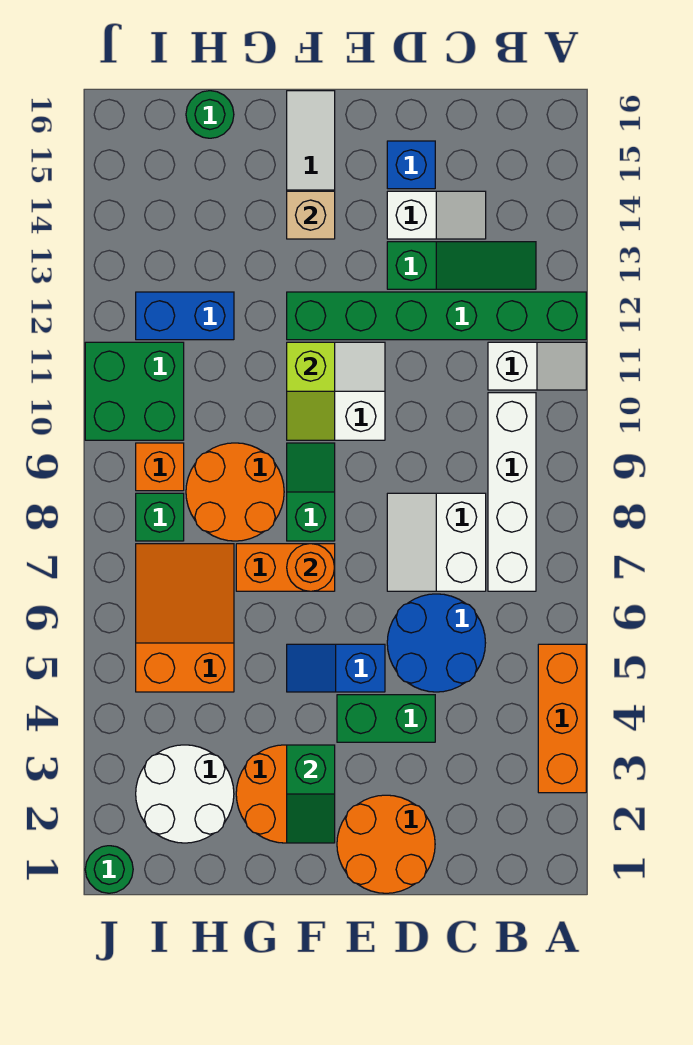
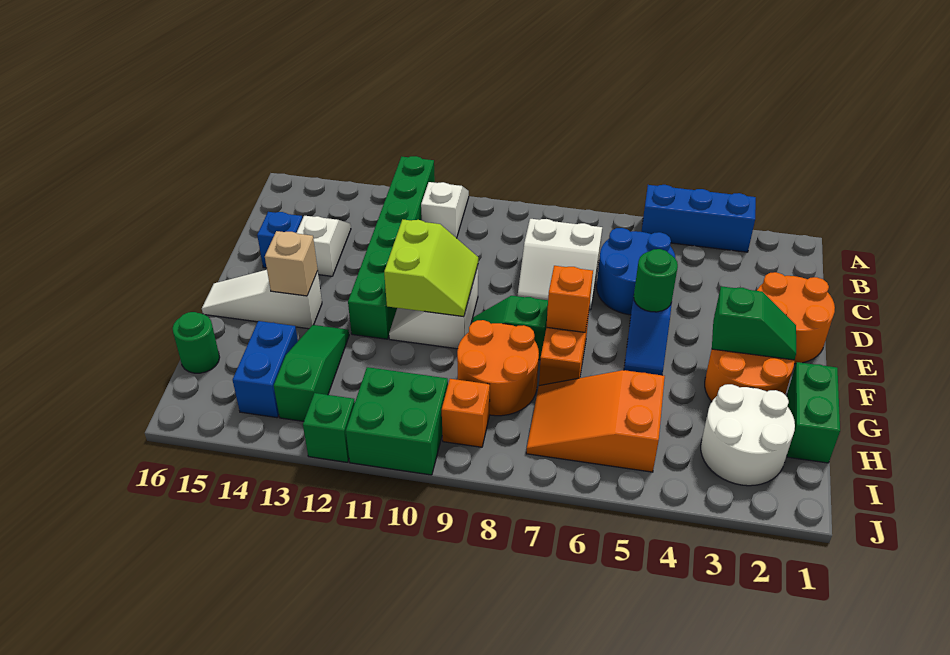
orange 1x3 brick [538,644,586,793] -> blue 1x3 brick [642,185,756,252]
white 1x4 brick [488,393,536,591] -> none
green 1x3 slope [387,242,536,289] -> green 1x3 slope moved to [274,325,349,421]
green 1x2 brick [337,695,435,742] -> green 1x2 brick moved to [787,362,840,463]
orange 1x1 round brick [287,544,335,591] -> orange 1x1 brick [546,266,593,332]
lime 1x2 slope [287,342,335,440] -> lime 2x2 slope [384,219,478,317]
blue 1x2 brick [136,292,234,340] -> blue 1x2 brick moved to [233,321,298,418]
green 1x1 brick [136,493,184,541] -> green 1x1 brick moved to [303,393,355,462]
green 1x1 round brick [85,846,133,893] -> green 1x1 round brick moved to [634,249,678,312]

